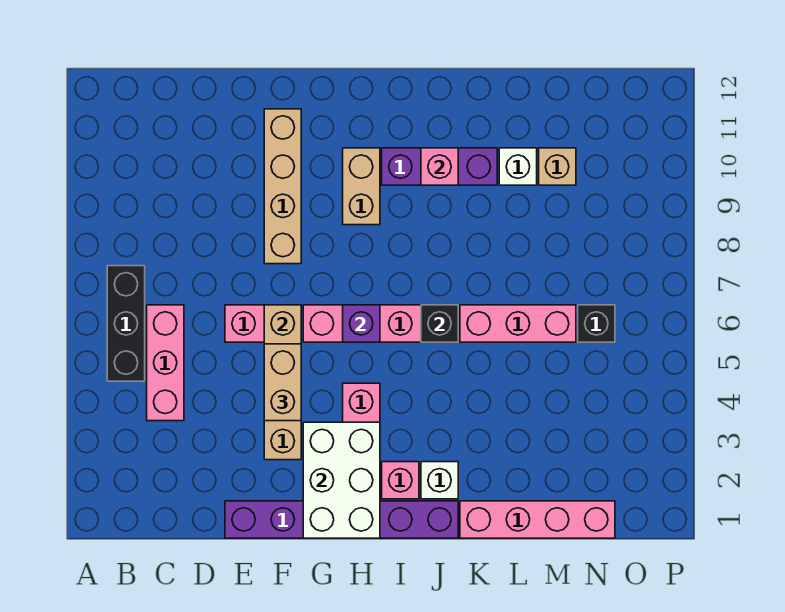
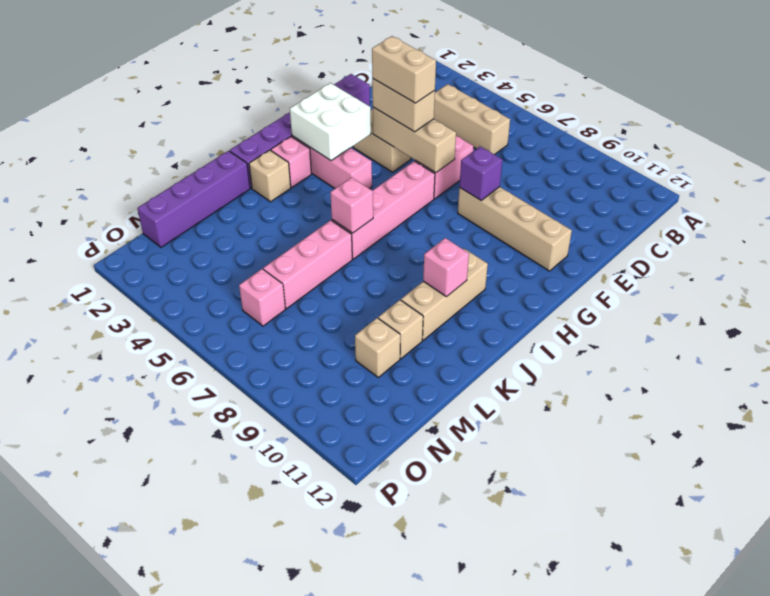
black 1x3 brick [107,266,145,381] -> none
pink 1x3 brick [147,305,184,421] -> tan 1x3 brick [434,84,510,155]
white 2x3 brick [303,422,380,538] -> white 2x2 brick [290,83,371,161]
purple 1x1 brick [343,305,380,342] -> purple 1x1 brick moved to [459,146,502,200]
tan 1x2 brick [343,148,380,225] -> tan 1x2 brick moved to [372,36,436,103]
purple 1x3 brick [382,148,497,185] -> tan 1x3 brick [401,249,488,340]
white 1x1 brick [421,462,458,499] -> tan 1x1 brick [249,150,291,202]
black 1x1 brick [421,305,458,342] -> pink 1x1 brick [330,177,373,233]
pink 1x4 brick [460,501,615,538] -> purple 1x4 brick [137,151,250,247]
white 1x1 brick [499,148,537,185] -> tan 1x1 brick [378,300,423,359]
black 1x1 brick [578,305,615,342] -> pink 1x1 brick [239,269,285,326]

